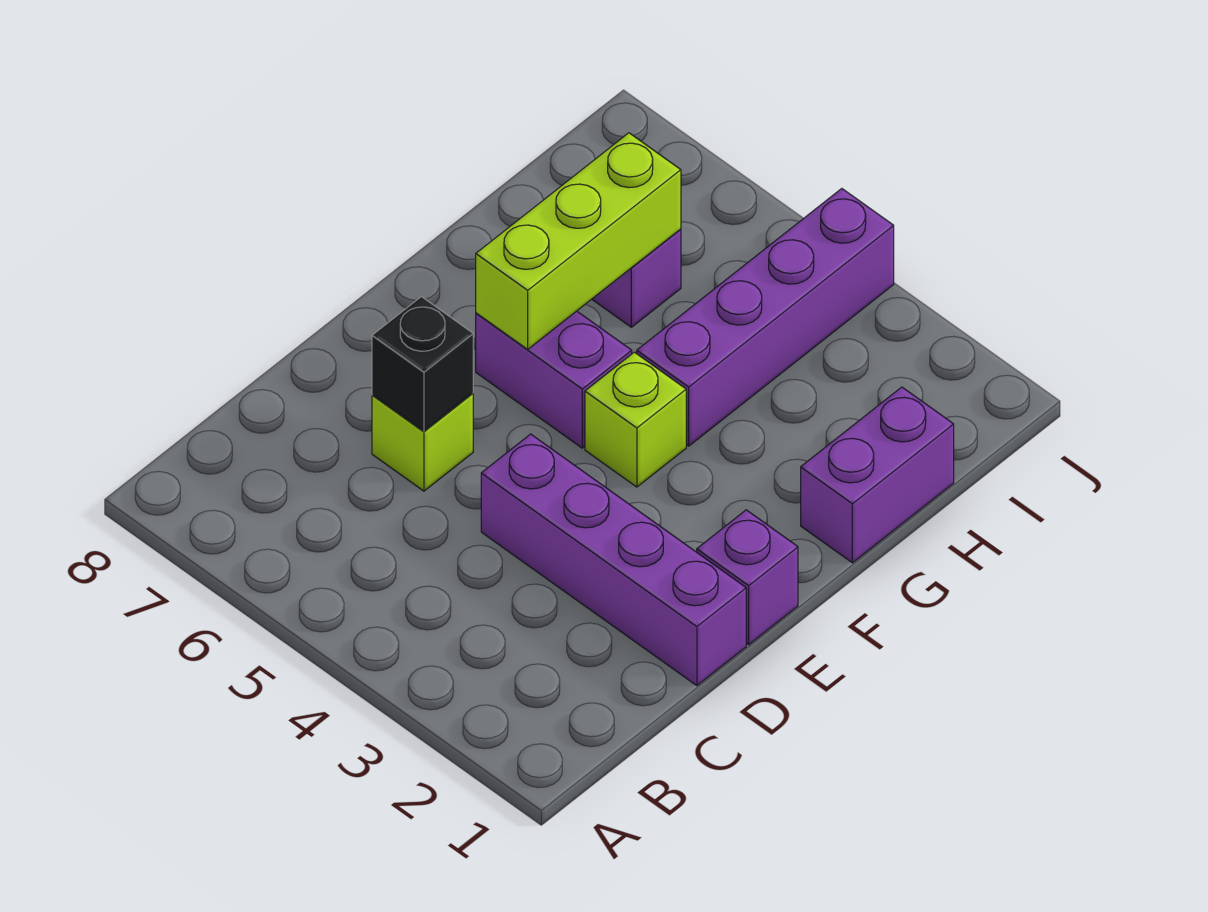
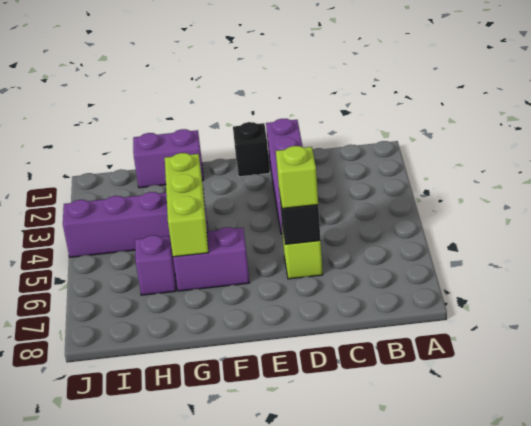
purple 1x1 brick [697,510,798,645] -> black 1x1 brick [233,122,270,177]
lime 1x1 brick [585,352,686,487] -> lime 1x1 brick moved to [276,146,318,209]
purple 1x2 brick [476,311,632,448] -> purple 1x2 brick turned to [173,227,249,291]
lime 1x3 brick [476,133,681,349] -> lime 1x3 brick turned to [165,153,209,257]

